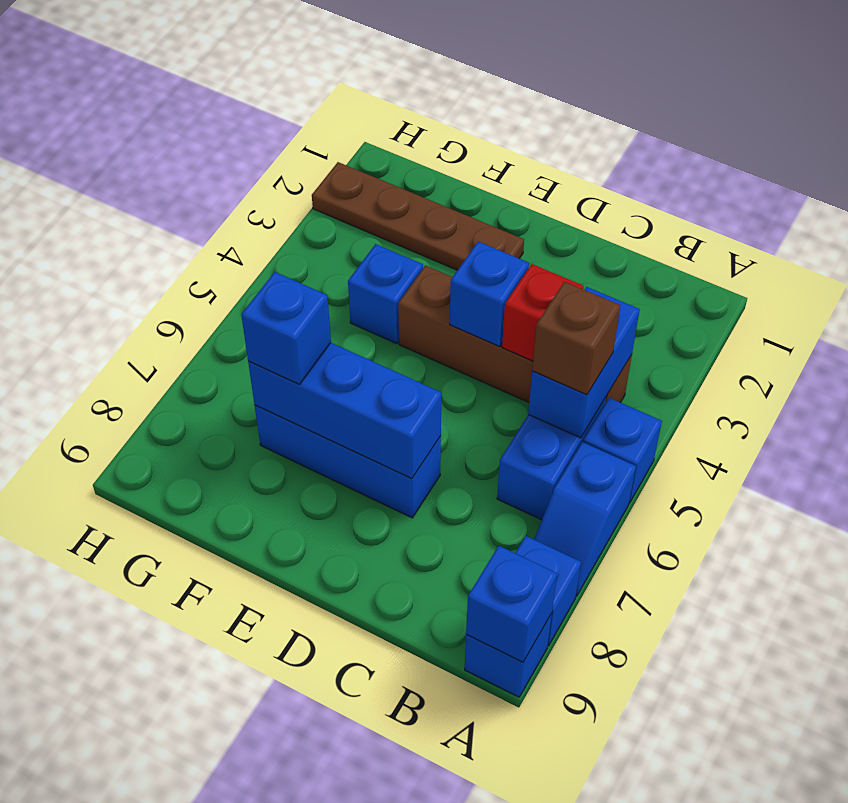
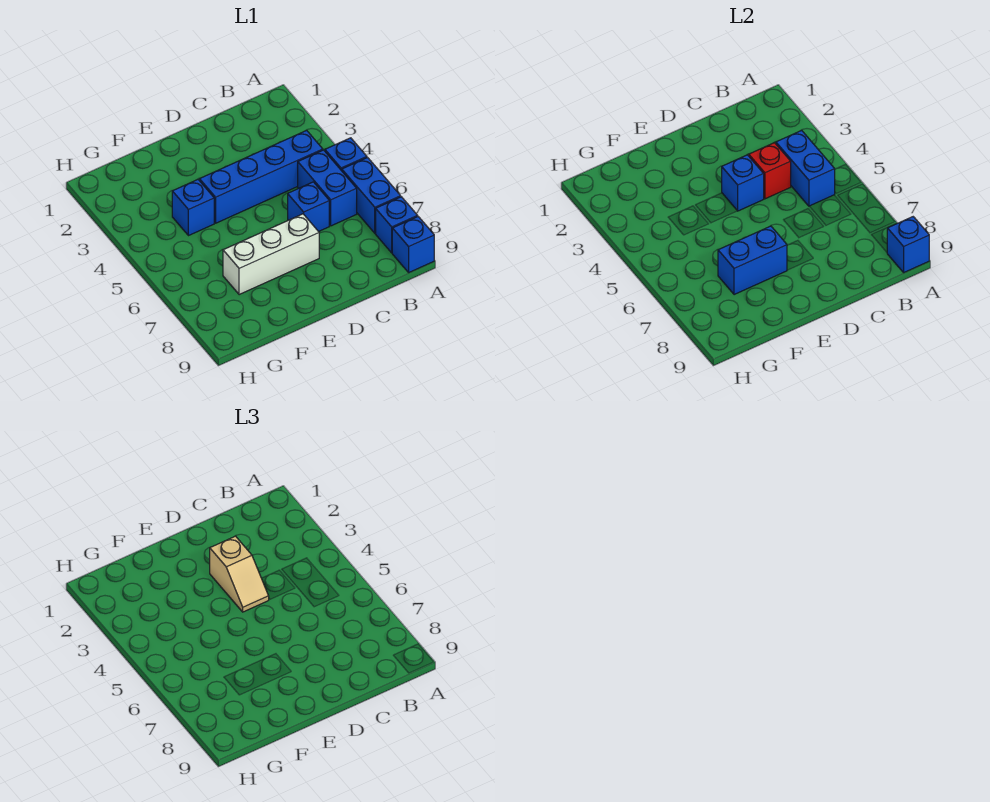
blue 1x2 slope [534,442,636,596] -> blue 1x2 brick [342,158,401,233]
brown 1x4 brick [398,266,632,403] -> blue 1x4 brick [200,130,323,223]
brown 1x1 brick [532,282,620,395] -> none
none -> tan 1x2 slope [210,536,269,612]
blue 1x3 brick [255,405,441,518] -> white 1x3 brick [223,214,319,295]
blue 1x3 brick [248,343,441,479] -> blue 1x2 brick [718,226,787,295]
brown 1x4 plate [312,162,524,270] -> none
blue 1x1 brick [241,272,331,385] -> blue 1x1 brick moved to [288,182,329,232]

